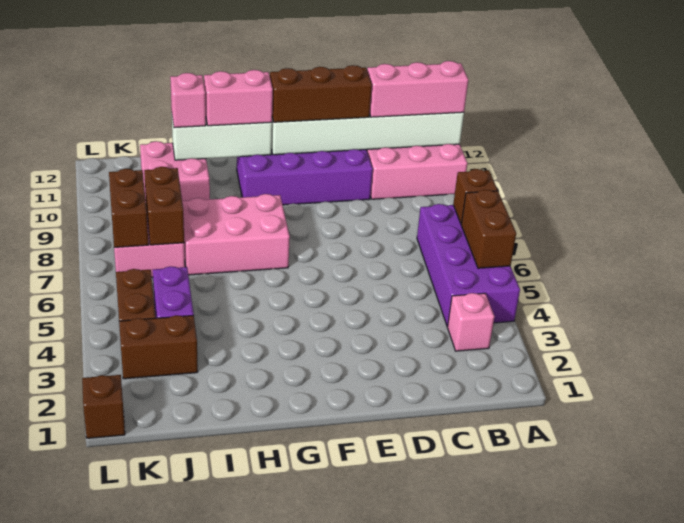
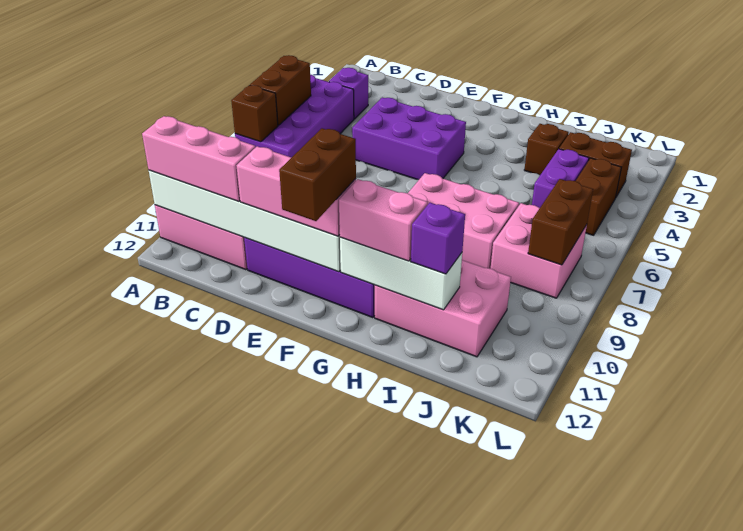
pink 1x1 brick [448,293,495,351] -> purple 1x1 brick [329,68,368,119]
none -> purple 2x3 brick [352,98,466,180]
brown 1x3 brick [270,65,372,122] -> pink 1x3 brick [237,146,356,236]
pink 2x2 brick [140,141,210,201] -> pink 2x3 brick [375,260,511,357]
pink 1x1 brick [170,73,206,128] -> purple 1x1 brick [411,203,465,274]
brown 1x2 brick [144,167,184,245] -> brown 1x2 brick moved to [279,128,356,221]
brown 1x1 brick [82,375,125,438] -> brown 1x1 brick moved to [524,124,569,175]

